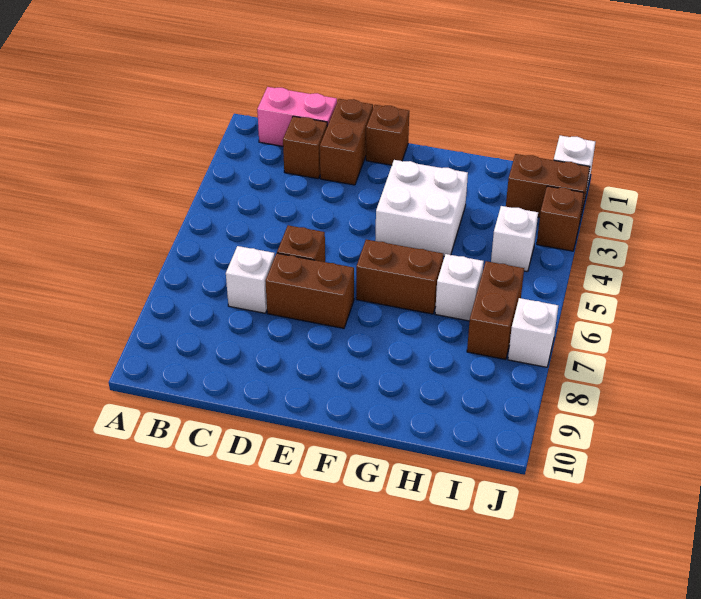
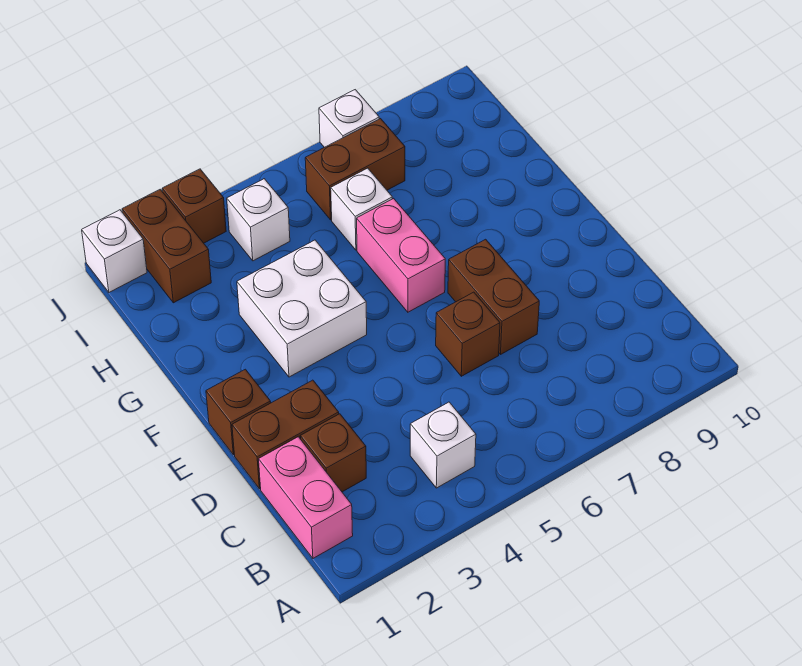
white 1x1 brick [226,246,275,313] -> white 1x1 brick moved to [410,402,476,488]
brown 1x2 brick [356,240,443,314] -> pink 1x2 brick [357,198,445,312]

